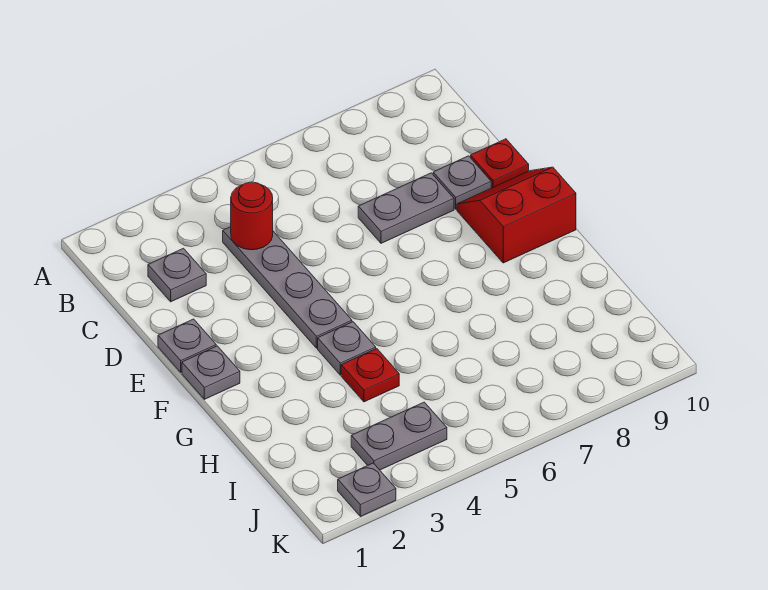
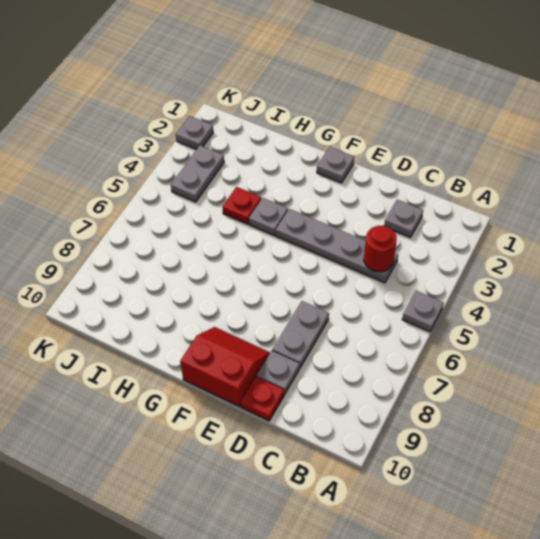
grey 1x1 plate [158,319,216,372] -> grey 1x1 plate moved to [402,291,444,332]
red 2x2 slope [457,167,576,263] -> red 2x2 slope turned to [180,327,270,407]

